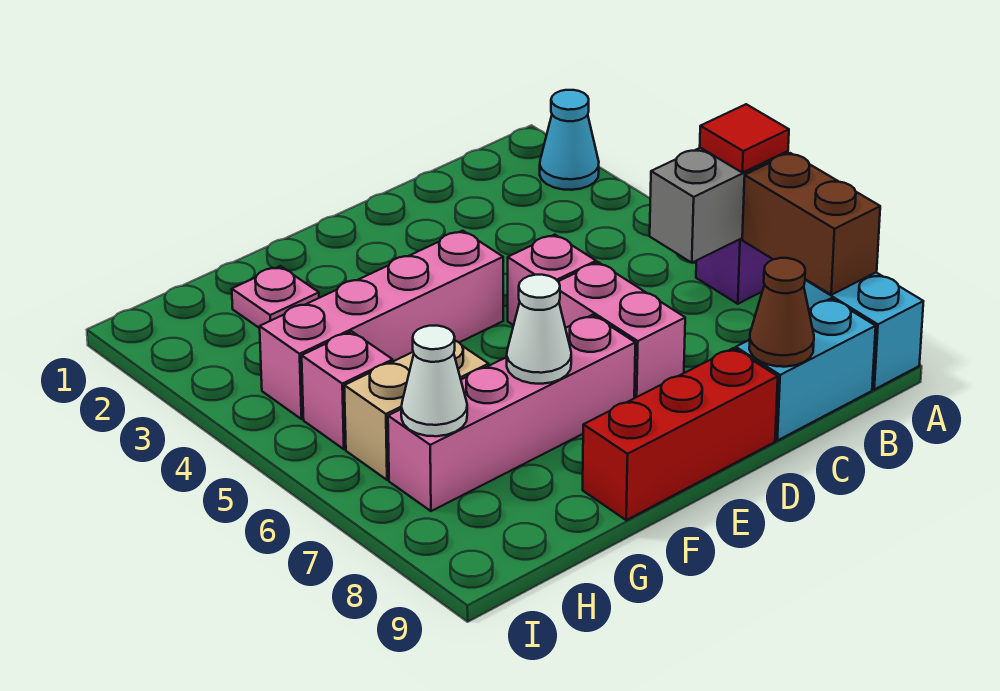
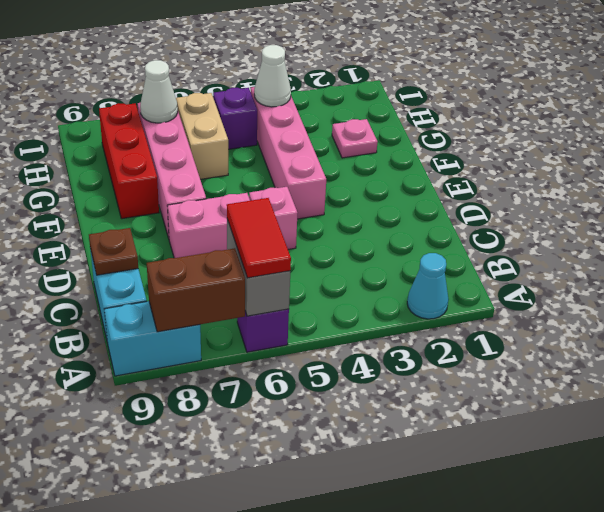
red 1x1 tile [700,104,789,173] -> red 1x2 tile [227,198,291,278]
brown 1x1 cone [749,258,814,367] -> brown 1x1 plate [89,228,138,275]
red 1x3 brick [583,348,778,520] -> red 1x3 brick moved to [99,103,159,219]
white 1x1 cone [507,275,571,384] -> white 1x1 cone moved to [254,45,291,107]
pink 1x1 brick [302,331,393,449] -> purple 1x1 brick [213,88,257,149]

